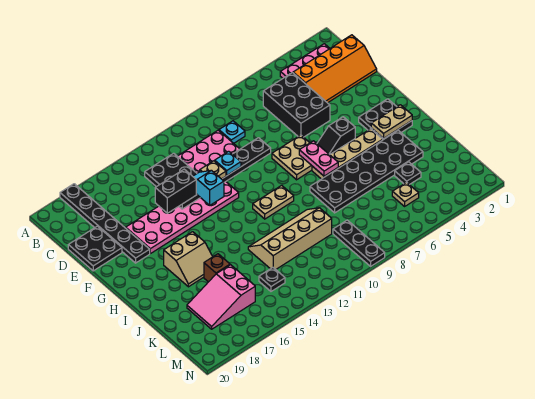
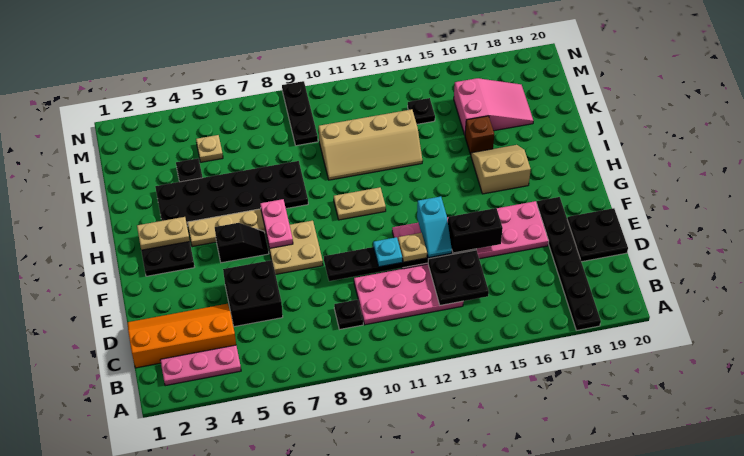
black 2x3 brick [263,73,330,137] -> black 2x2 brick [223,260,283,327]
cyan 1x1 plate [219,121,245,143] -> black 1x1 plate [334,300,363,329]

